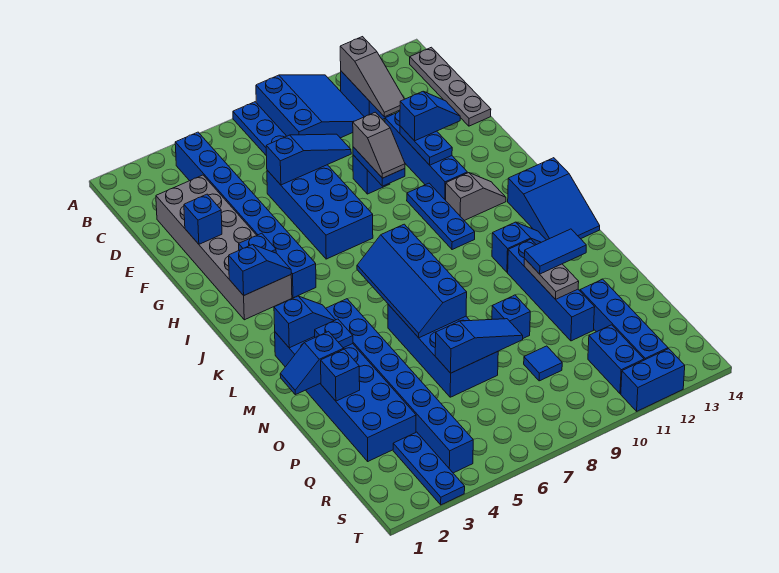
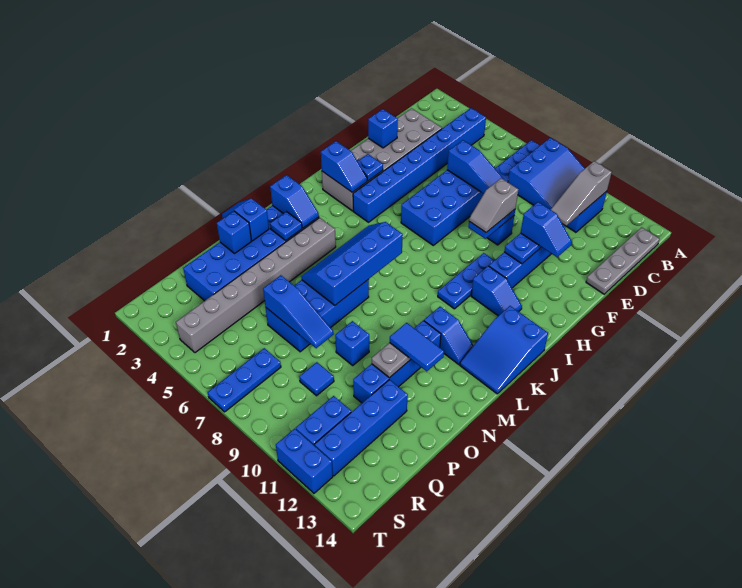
grey 1x2 slope [446,173,506,221] -> blue 1x2 slope [471,266,522,316]
blue 1x8 brick [326,299,473,473] -> grey 1x8 brick [176,218,336,353]
blue 1x3 plate [393,432,465,505] -> blue 1x3 plate moved to [208,348,281,412]

